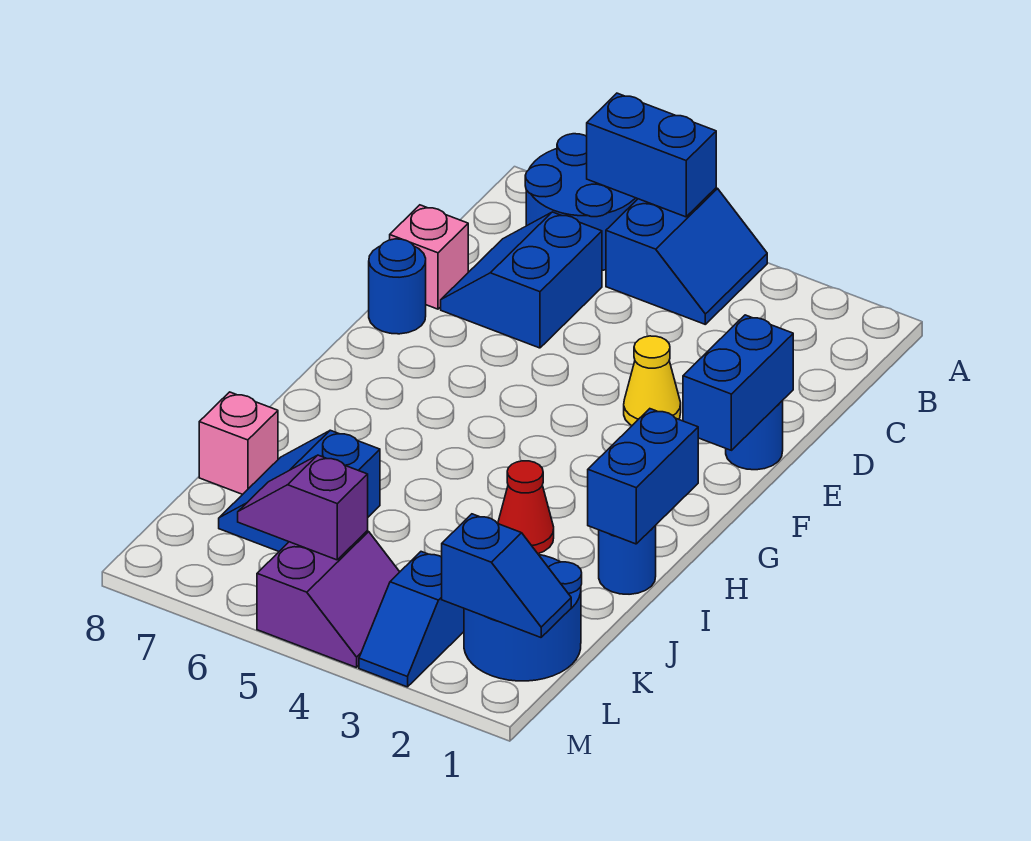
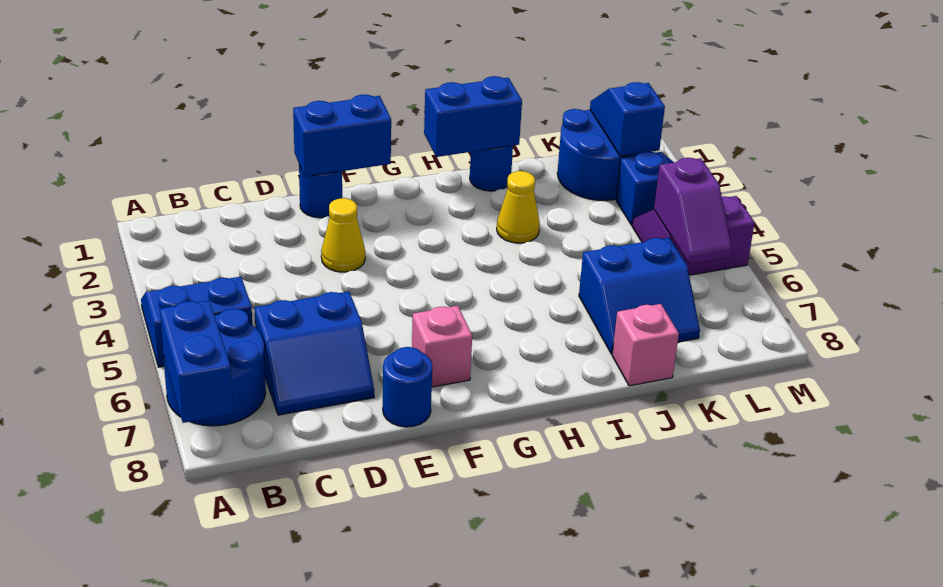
blue 1x2 brick [587,93,716,217] -> blue 1x2 brick moved to [160,300,233,423]
pink 1x1 brick [390,205,468,309] -> pink 1x1 brick moved to [412,306,472,387]
red 1x1 cone [498,461,554,554] -> yellow 1x1 cone [497,171,540,243]

